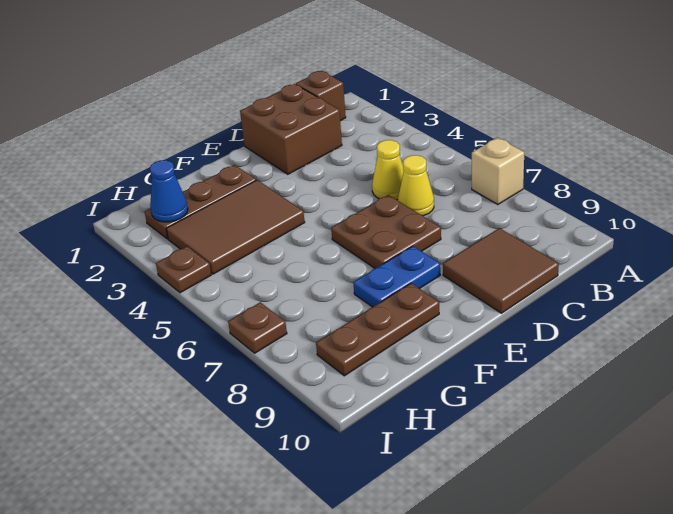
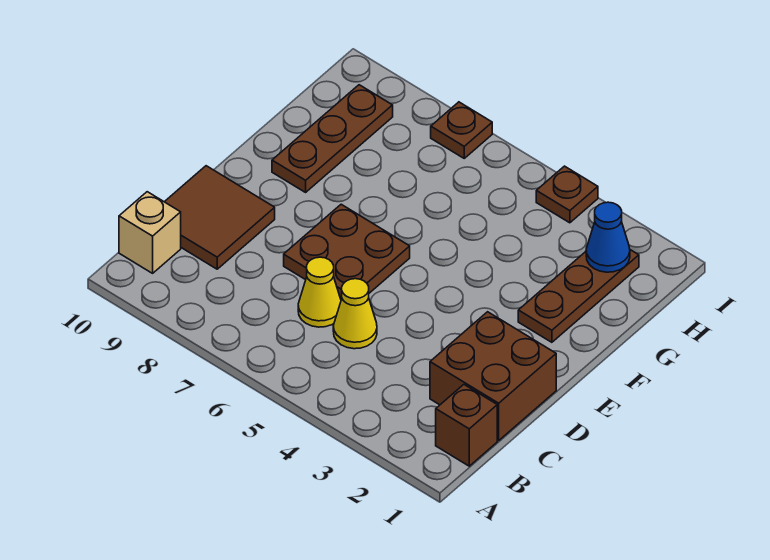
tan 1x1 brick [472,138,524,205] -> tan 1x1 brick moved to [119,192,181,273]
blue 1x2 plate [353,246,440,307] -> none
brown 2x3 tile [166,180,305,274] -> none

